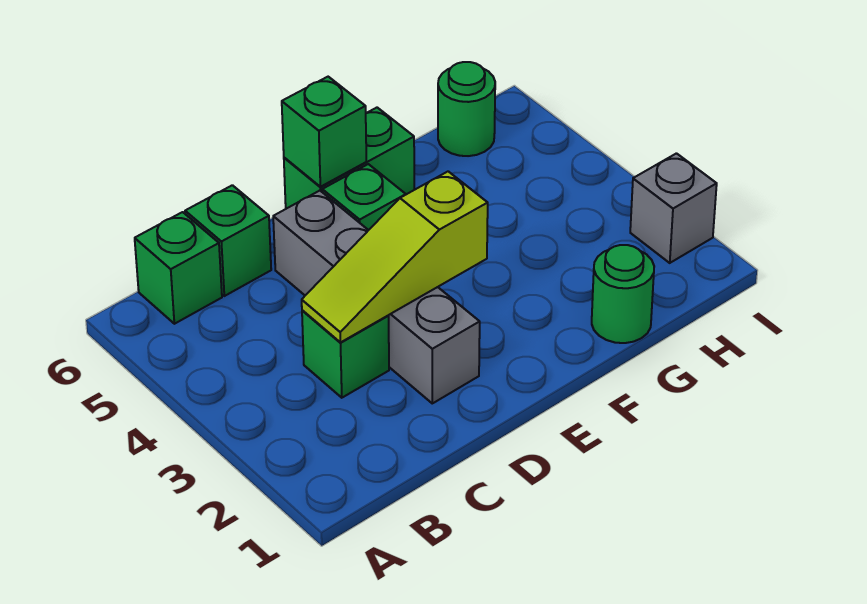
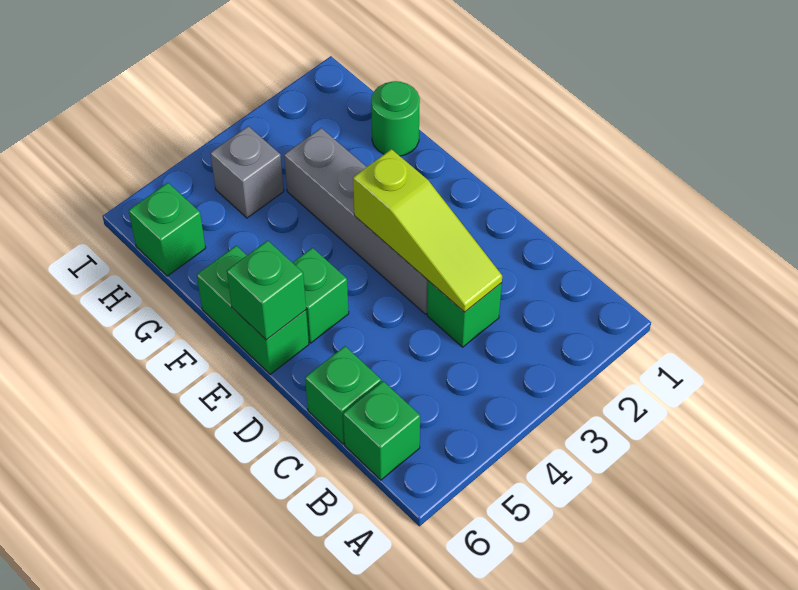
grey 1x4 brick [273,191,480,403] -> grey 1x4 brick turned to [284,128,428,314]
green 1x1 round brick [438,62,495,156] -> green 1x1 brick [129,183,206,276]
grey 1x1 brick [630,153,717,263] -> grey 1x1 brick moved to [211,126,284,218]

